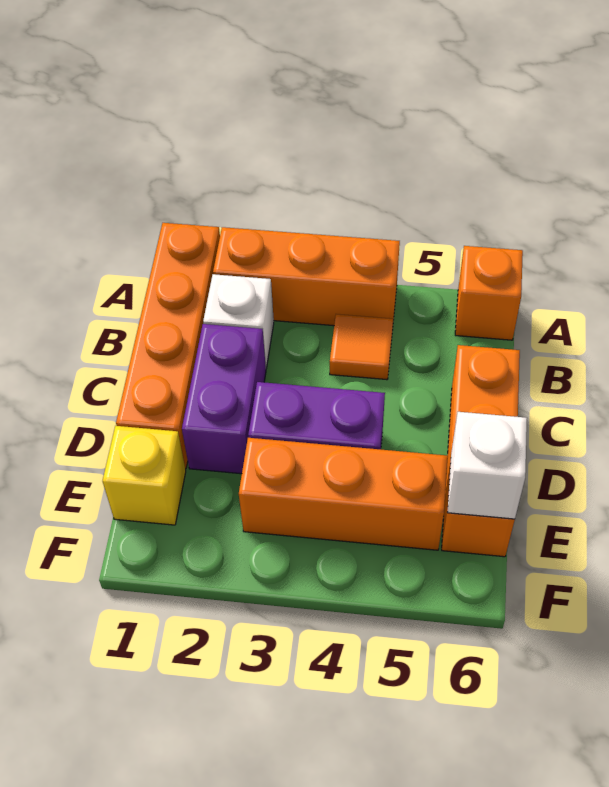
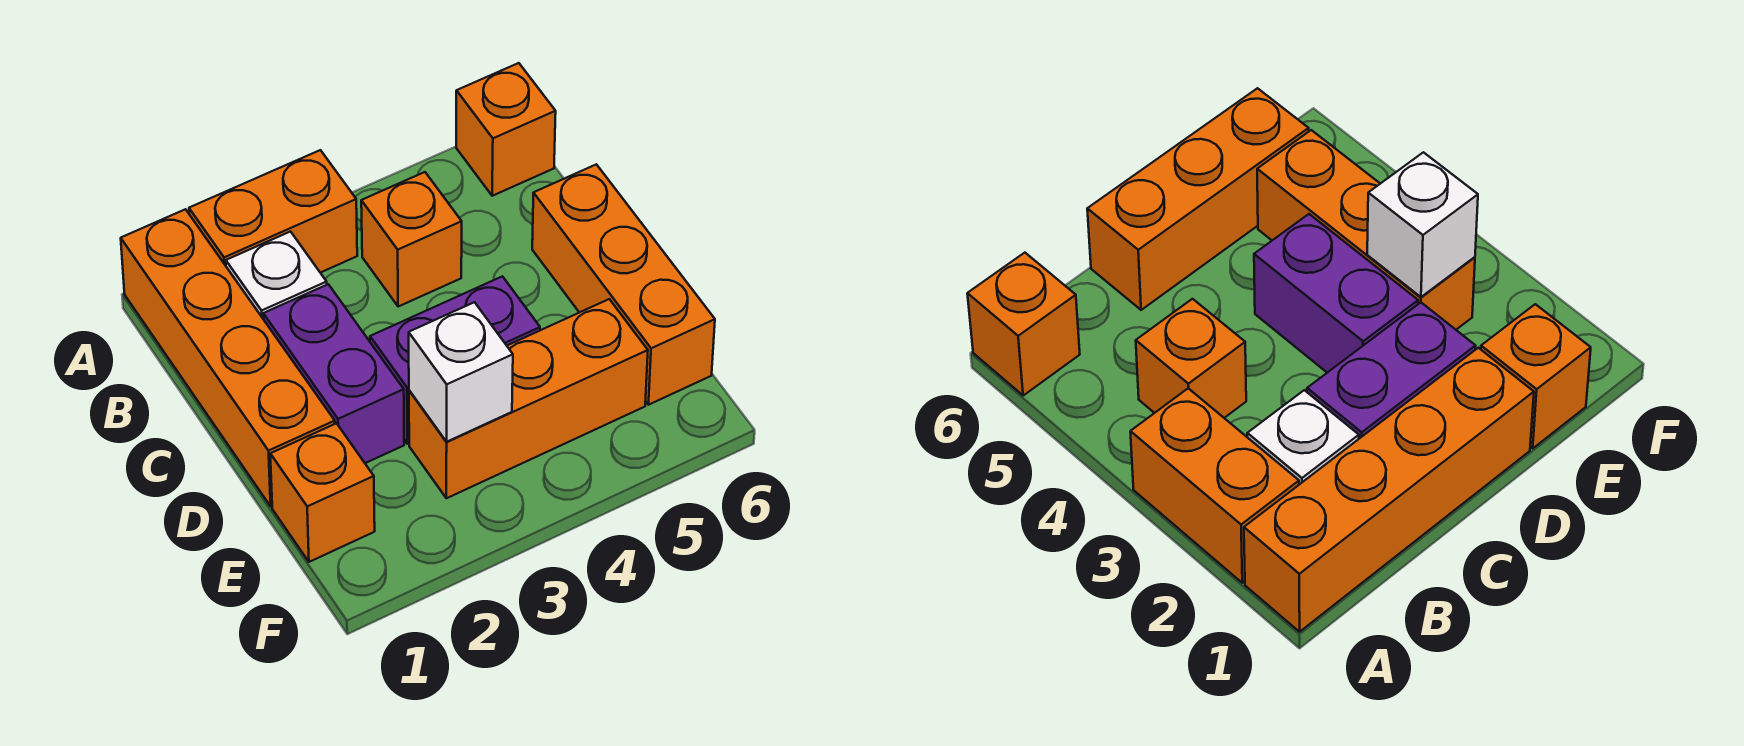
orange 1x3 brick [213,227,400,326] -> orange 1x2 brick [189,150,357,273]
orange 1x1 tile [330,314,393,380] -> orange 1x1 brick [361,172,462,307]
yellow 1x1 brick [103,426,186,525] -> orange 1x1 brick [270,423,375,562]
white 1x1 brick [447,412,527,519] -> white 1x1 brick moved to [409,302,513,442]

